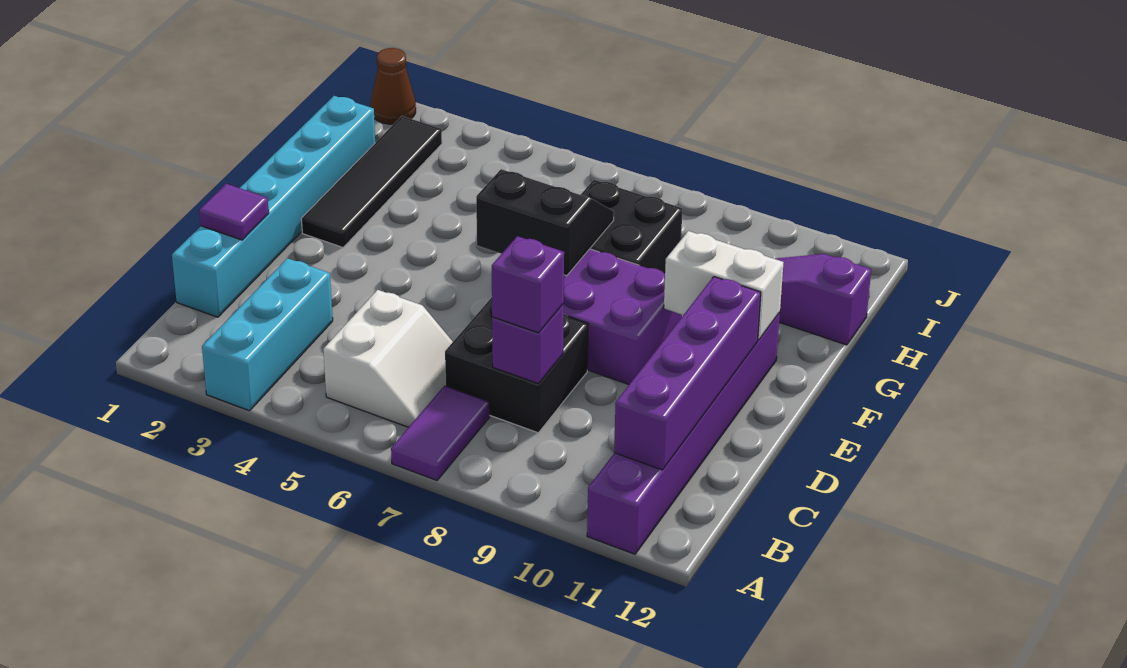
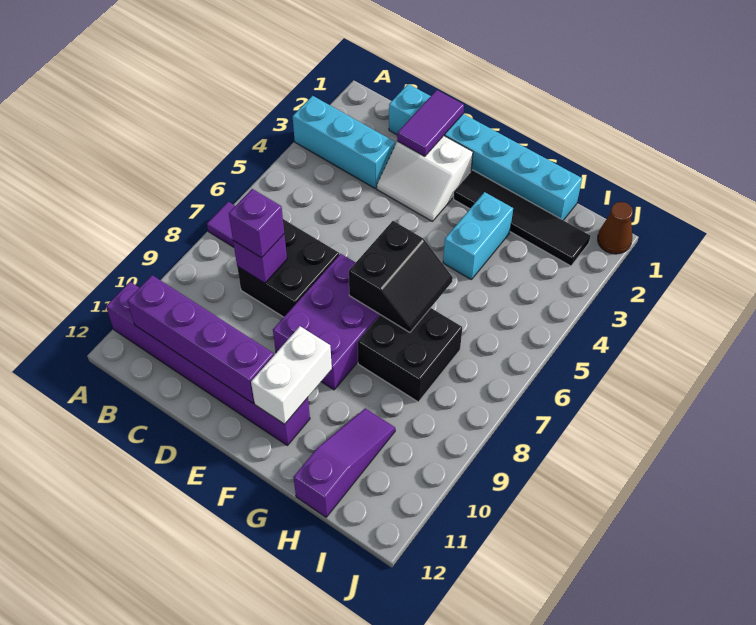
white 2x2 slope [323,290,453,427] -> white 2x2 slope moved to [377,136,473,221]
purple 1x1 tile [199,184,269,240] -> purple 1x2 tile [397,90,464,156]
none -> cyan 1x2 brick [443,192,513,279]

